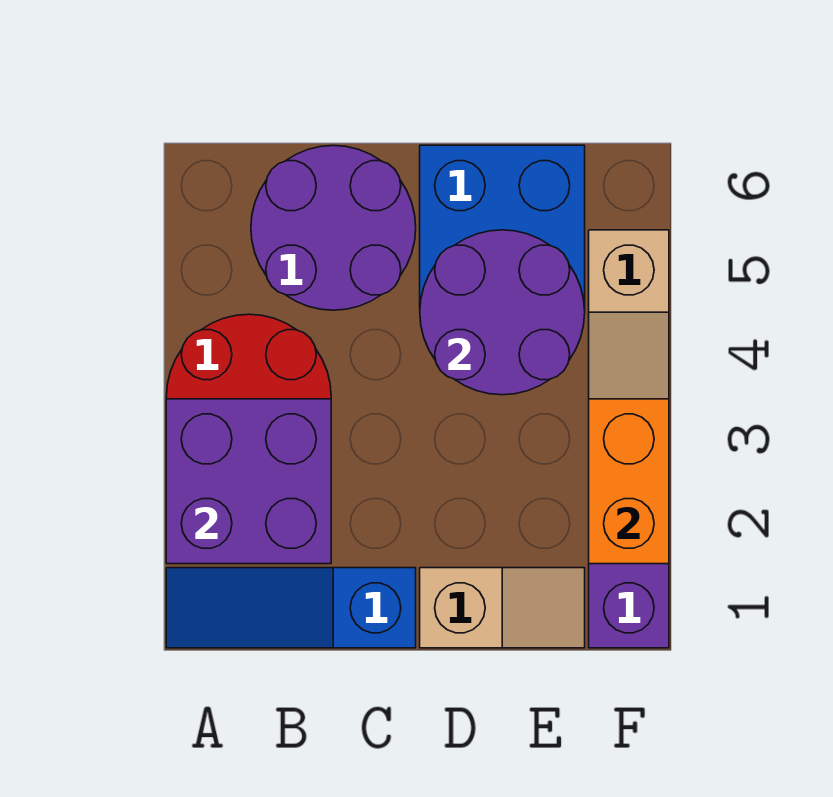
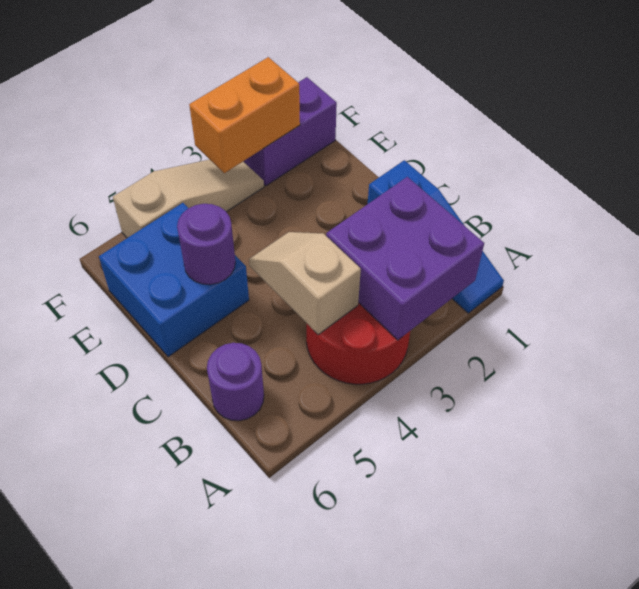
purple 2x2 round brick [251,146,416,310] -> purple 1x1 round brick [207,343,264,421]
tan 1x2 slope [420,568,585,648] -> tan 1x2 slope moved to [249,232,361,335]
purple 2x2 round brick [420,230,585,395] -> purple 1x1 round brick [177,204,235,285]

